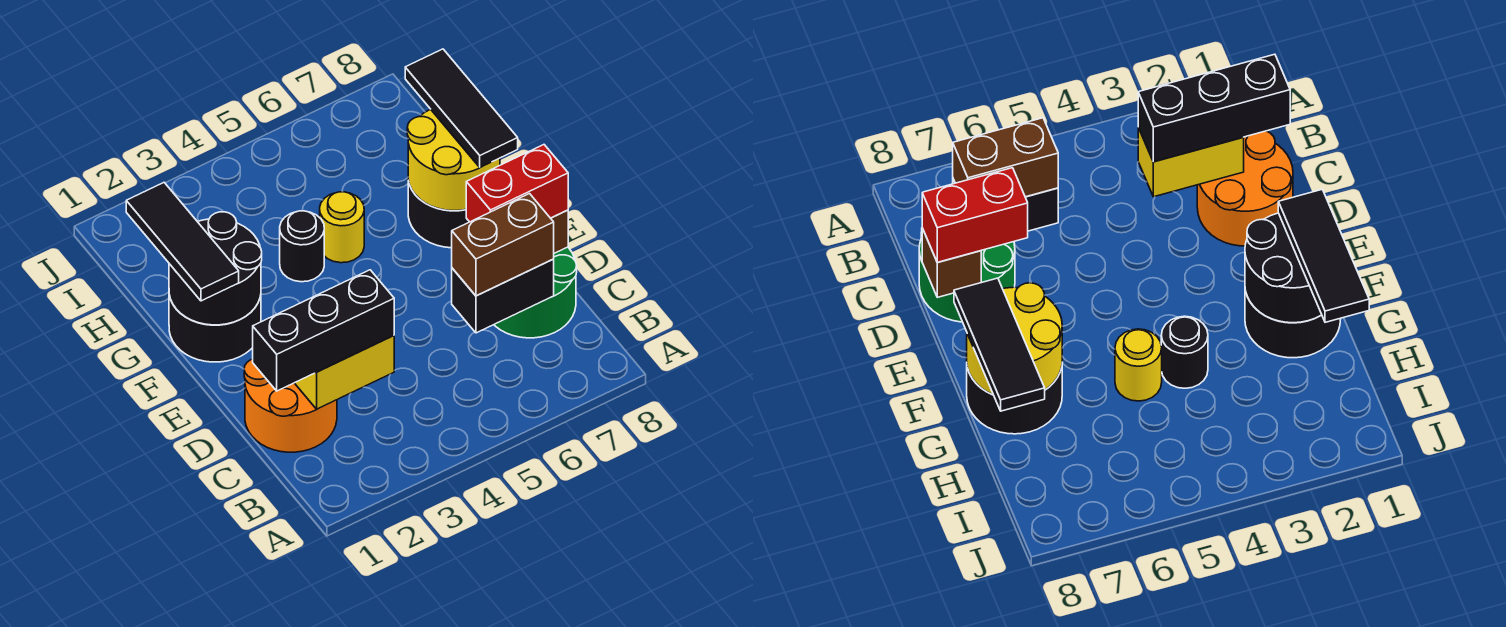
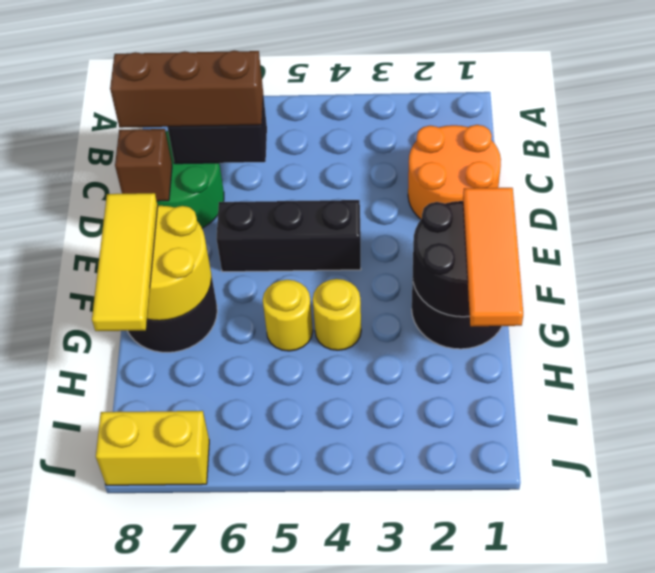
black 1x3 brick [253,270,394,391] -> black 1x3 brick moved to [216,200,361,272]
yellow 1x2 brick [295,336,394,409] -> yellow 1x2 brick moved to [96,411,209,485]
brown 1x2 brick [452,194,554,296] -> brown 1x3 brick [110,50,263,128]
red 1x2 brick [466,145,568,222] -> none
black 1x3 tile [126,183,239,301] -> orange 1x3 tile [463,188,523,326]
black 1x3 tile [405,49,518,167] -> yellow 1x3 tile [92,193,158,331]
black 1x1 round brick [280,211,324,282] -> yellow 1x1 round brick [313,279,361,350]

